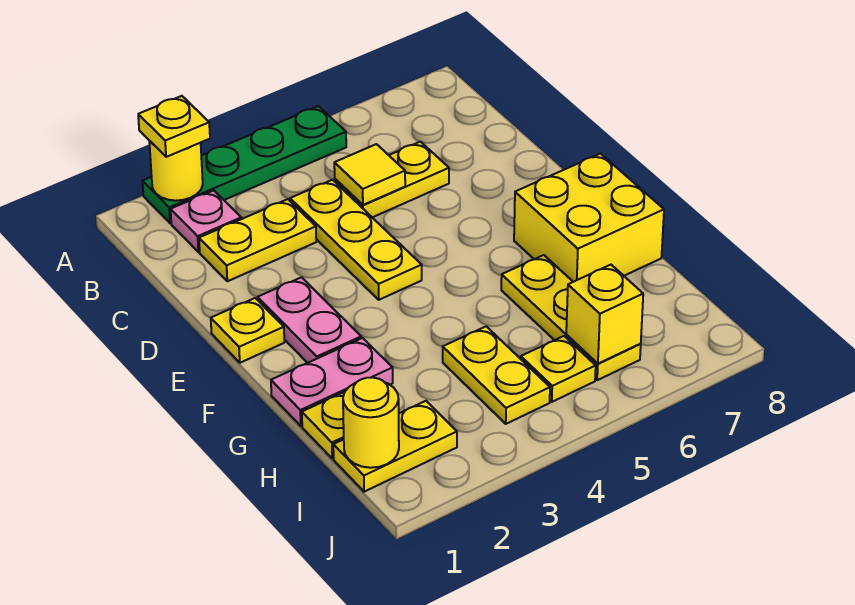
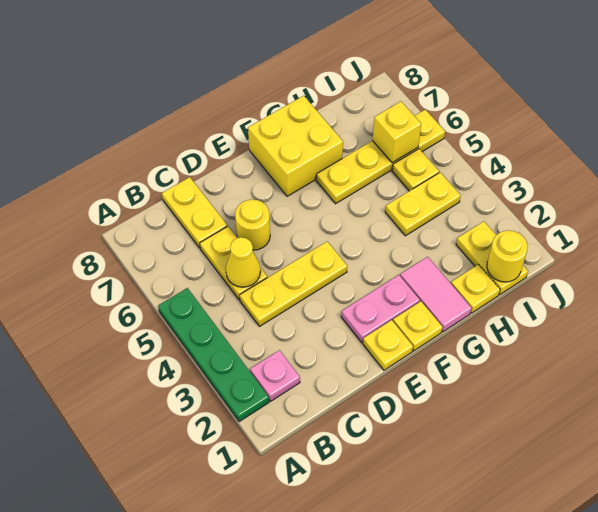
yellow 1x1 round brick [149,141,203,201] -> yellow 1x1 round brick moved to [235,199,270,250]
yellow 1x1 plate [138,96,210,157] -> yellow 1x1 plate moved to [393,301,442,351]
yellow 1x2 plate [199,199,316,281] -> yellow 1x2 plate moved to [162,177,227,248]
yellow 1x1 tile [334,144,405,205] -> yellow 1x1 cone [226,237,261,287]
pink 1x2 plate [271,338,393,426] -> pink 1x2 tile [400,257,471,332]
yellow 1x3 plate [501,255,641,380] -> yellow 1x4 plate [316,110,445,204]

